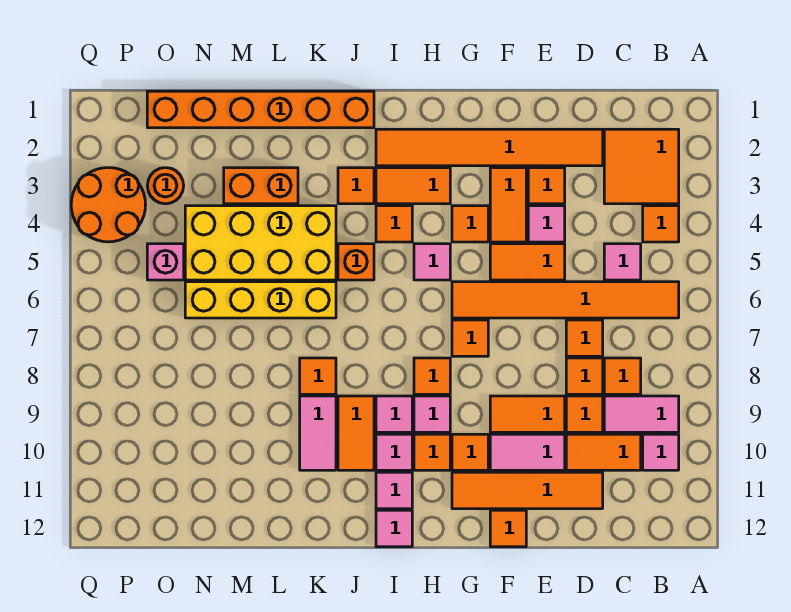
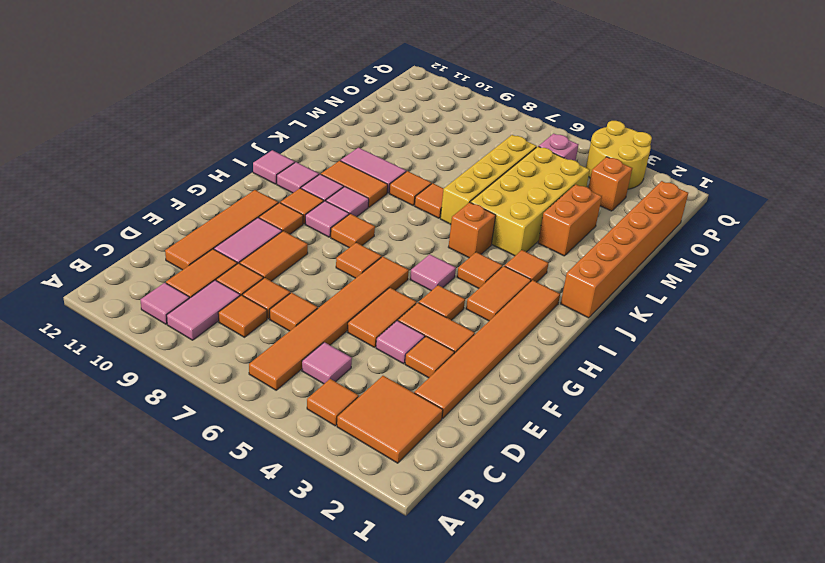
orange 1x1 tile [490,510,526,547] -> orange 1x1 tile moved to [415,183,444,218]
orange 1x1 round brick [147,168,184,204] -> orange 1x1 brick [589,157,632,211]
orange 2x2 round brick [71,168,146,242] -> yellow 2x2 round brick [586,121,652,189]

